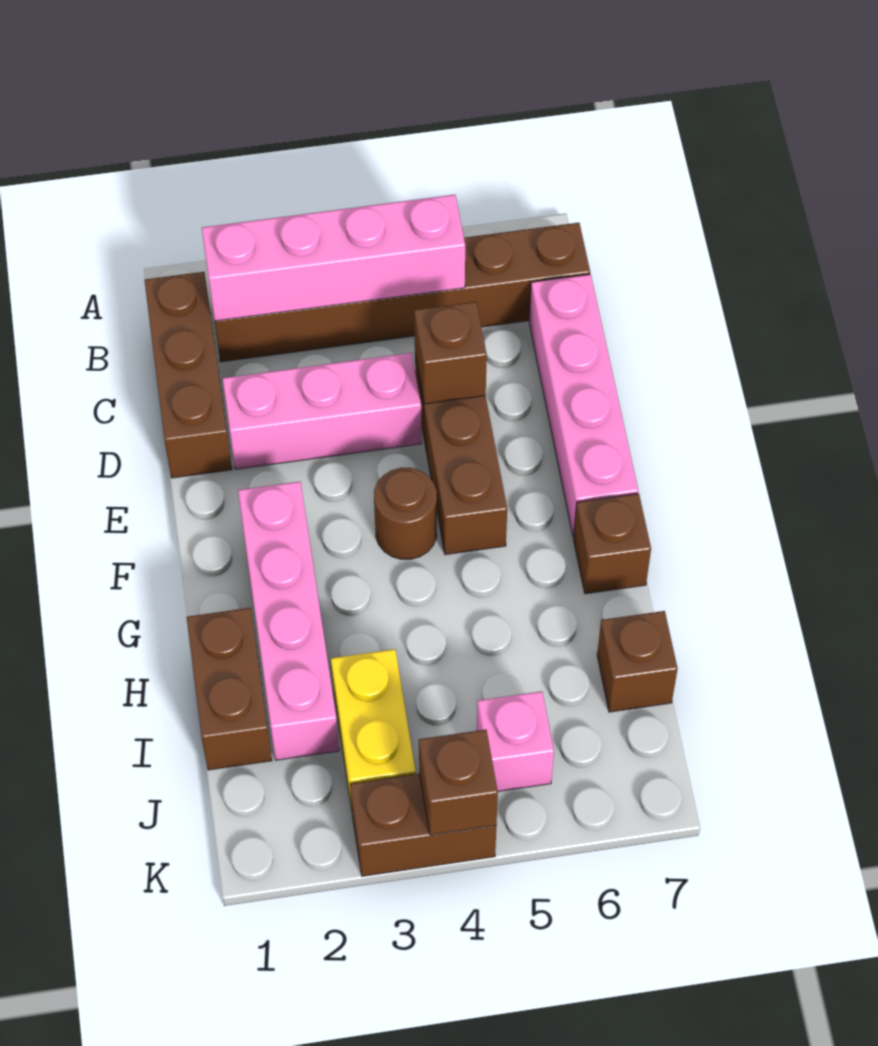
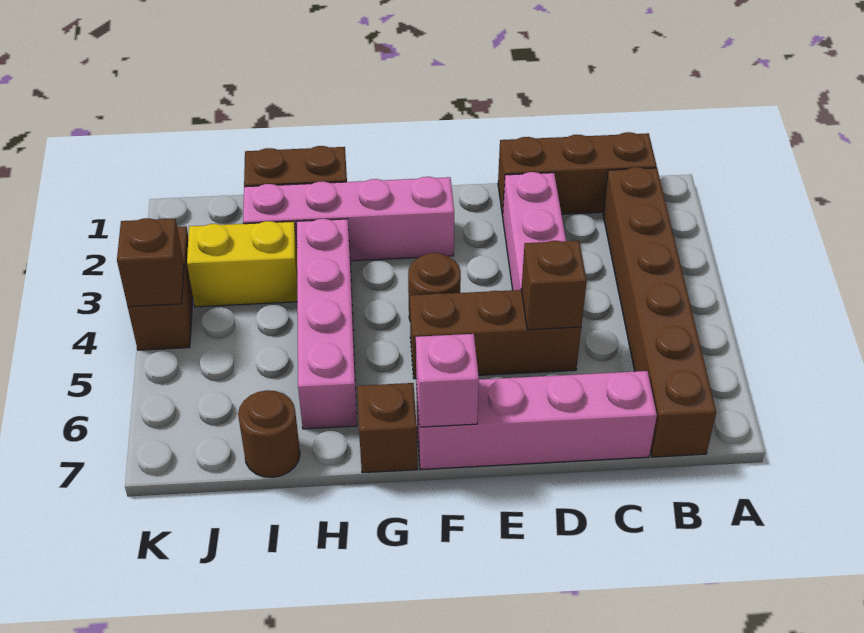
pink 1x4 brick [202,195,465,321] -> pink 1x4 brick moved to [297,219,357,429]
brown 1x1 brick [597,611,678,712] -> brown 1x1 round brick [238,390,300,477]
pink 1x1 brick [477,691,554,791] -> pink 1x1 brick moved to [416,334,479,427]

